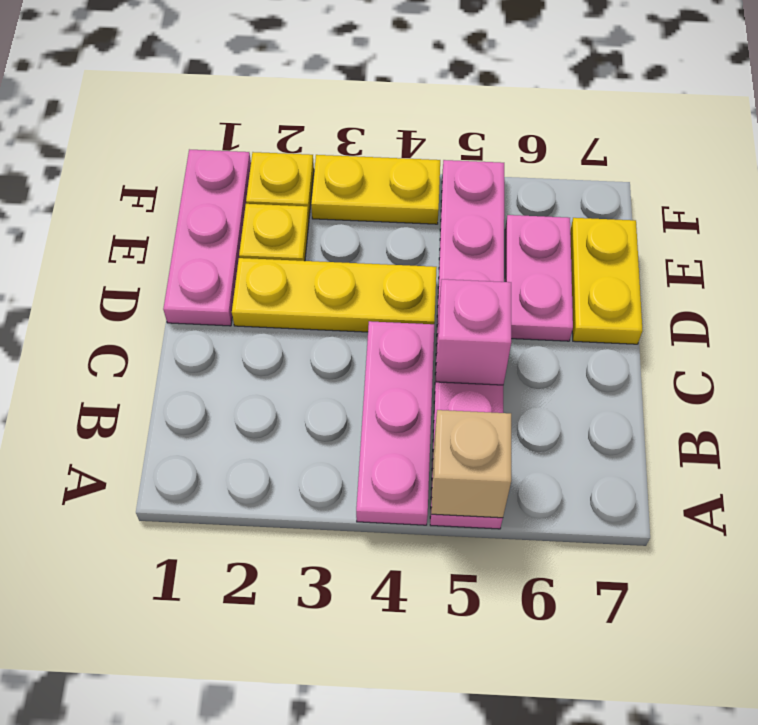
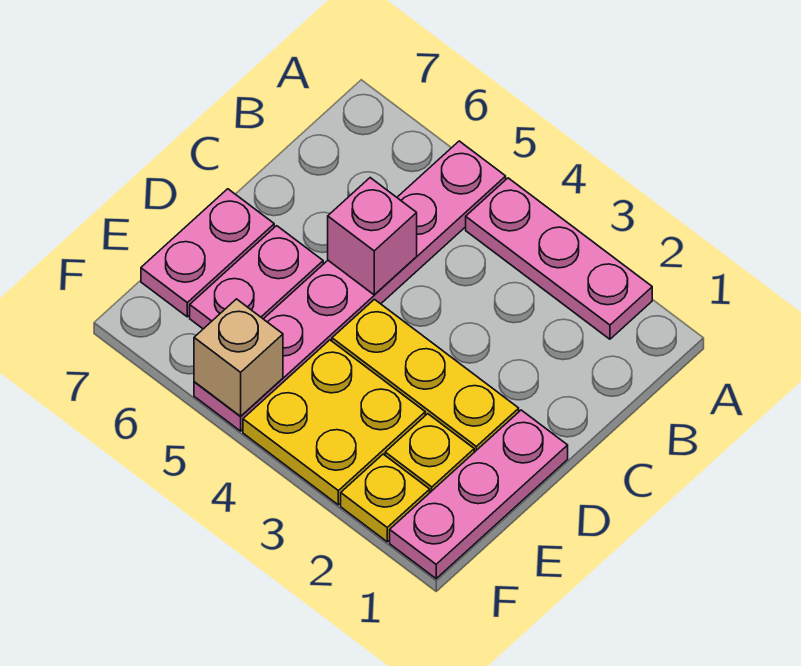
pink 1x3 plate [356,321,434,525] -> pink 1x3 plate turned to [466,178,652,339]
tan 1x1 brick [431,410,511,518] -> tan 1x1 brick moved to [194,299,283,416]
yellow 1x2 plate [570,218,643,344] -> pink 1x2 plate [141,189,274,317]
yellow 1x2 plate [311,155,440,224] -> yellow 2x2 plate [243,340,425,505]

